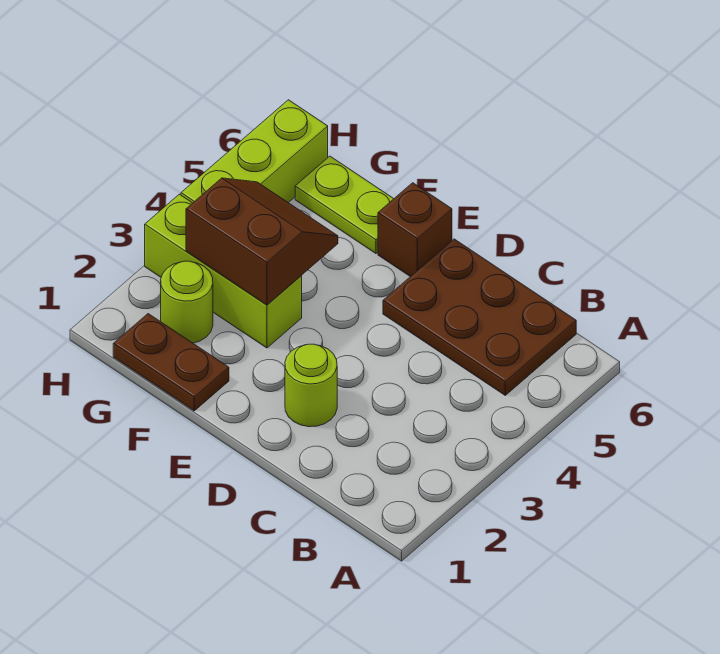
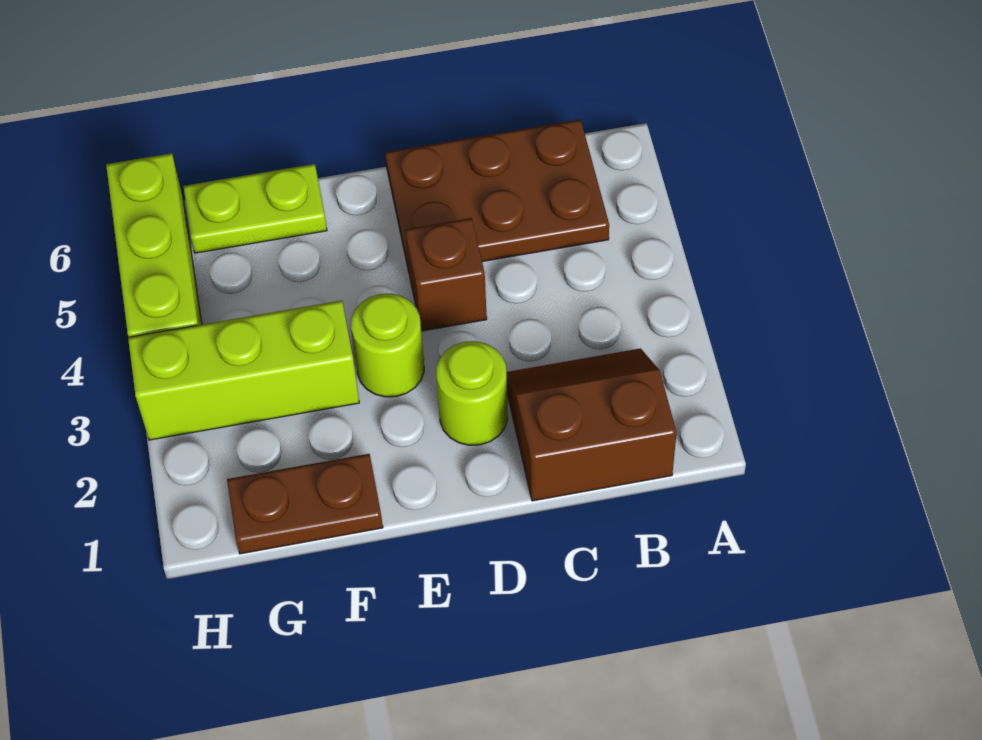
brown 1x1 brick [378,183,452,277] -> brown 1x1 brick moved to [405,218,487,331]
brown 2x2 slope [186,178,338,305] -> brown 2x2 slope moved to [506,348,677,501]
lime 1x1 round brick [161,261,213,343] -> lime 1x1 round brick moved to [351,294,424,397]

